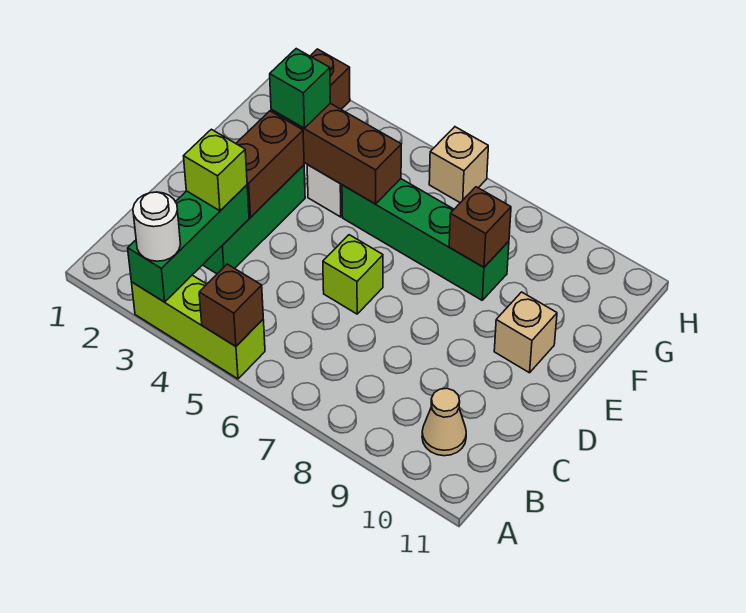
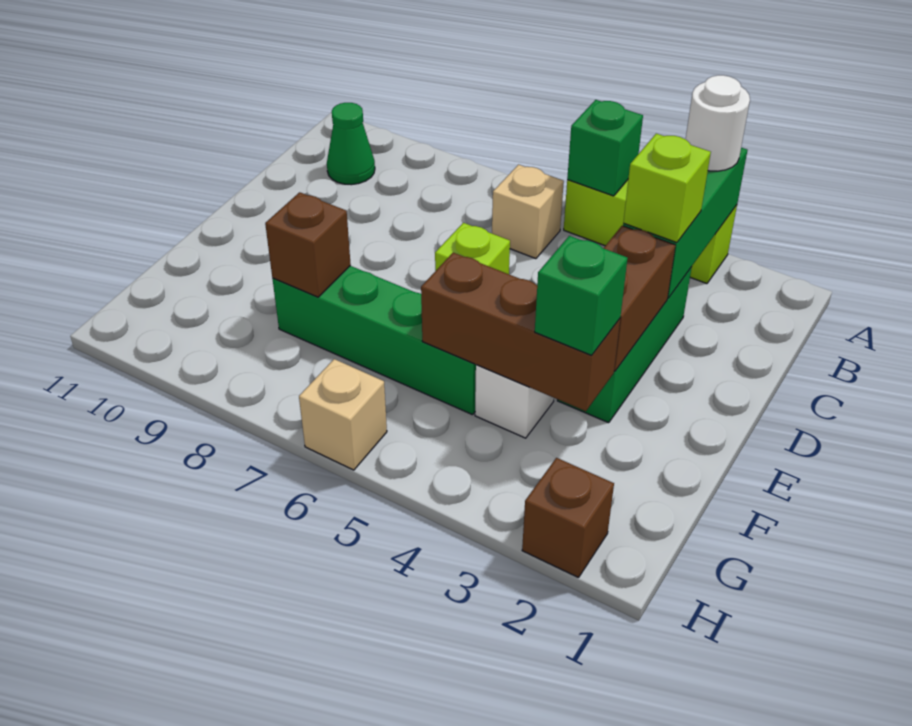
brown 1x1 brick [199,264,263,346] -> green 1x1 brick [567,100,643,196]
tan 1x1 cone [422,388,466,456] -> green 1x1 cone [327,103,375,185]
tan 1x1 brick [494,292,557,373] -> tan 1x1 brick moved to [492,165,564,259]

